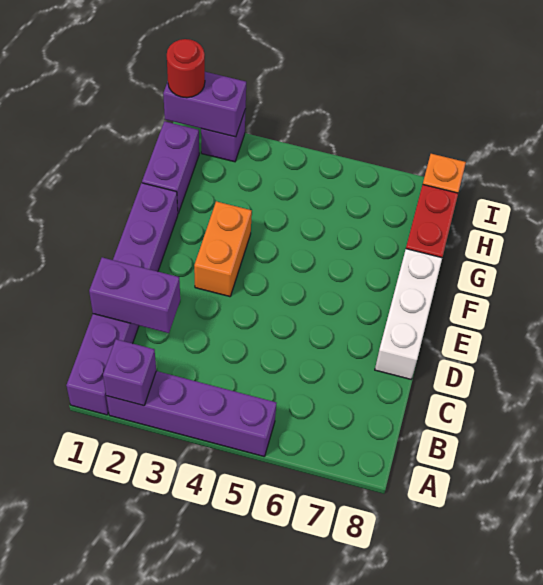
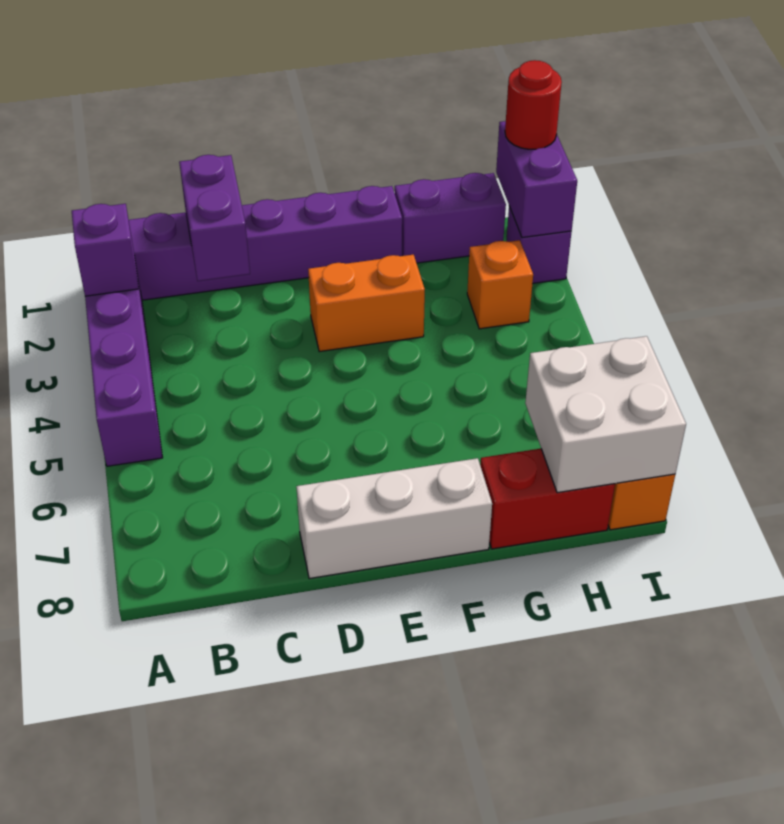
none -> orange 1x1 brick [467,240,533,329]
none -> white 2x2 brick [525,336,686,493]

